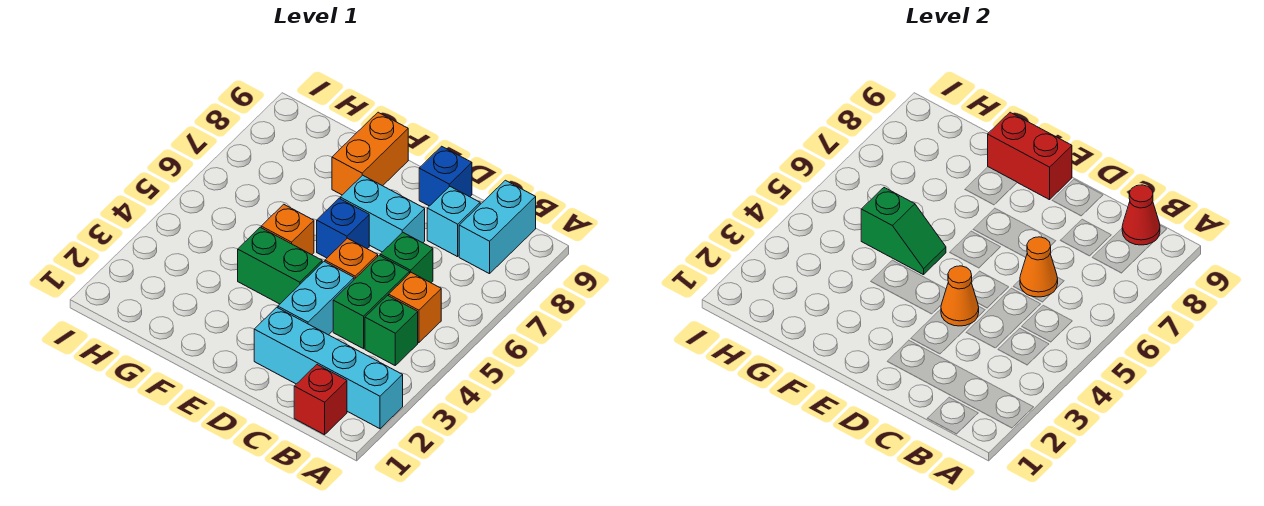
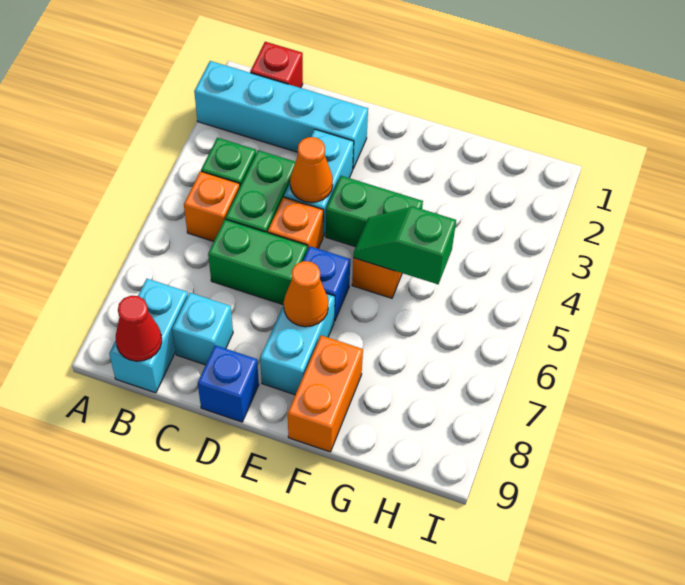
green 1x1 brick [380,233,433,283] -> green 1x2 brick [208,219,307,305]
orange 1x1 cone [1020,237,1058,297] -> orange 1x1 cone moved to [284,261,328,327]
cyan 1x2 brick [340,175,425,252] -> cyan 1x2 brick turned to [260,294,335,395]
red 1x2 brick [988,112,1072,200] -> none

